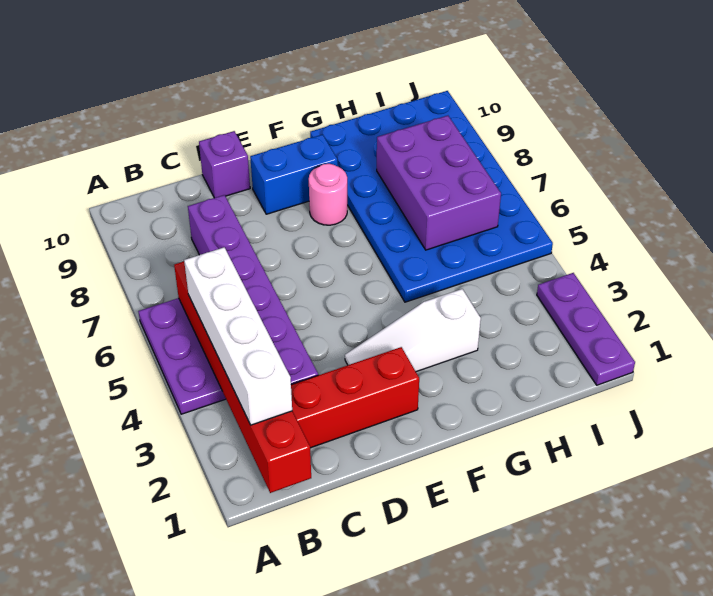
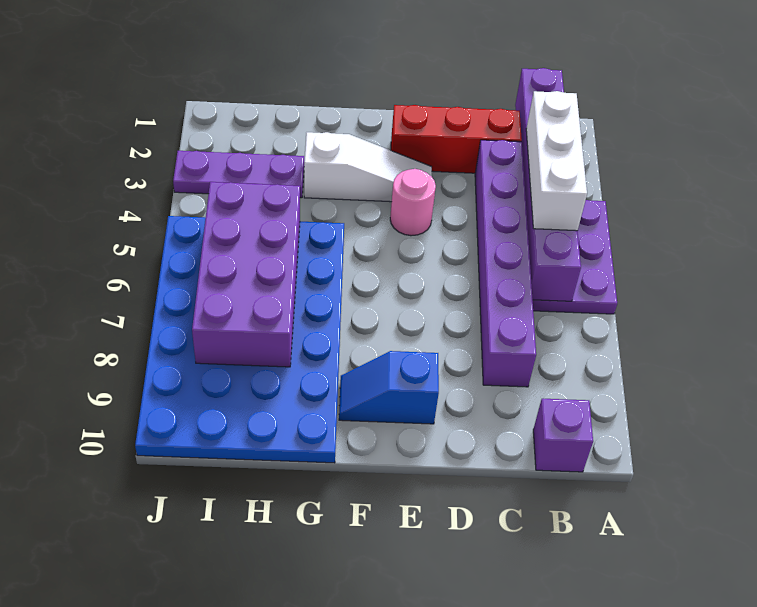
red 1x6 brick [174,262,311,493] -> purple 1x6 brick [515,68,581,301]
white 1x4 brick [184,247,292,425] -> white 1x3 brick [526,91,587,231]
purple 1x1 brick [199,131,250,198] -> purple 1x1 brick moved to [533,399,593,472]
blue 1x2 brick [250,135,338,214] -> blue 1x2 slope [339,351,439,424]
pink 1x1 round brick [309,164,347,225] -> pink 1x1 round brick moved to [390,169,436,236]
purple 2x3 brick [377,116,501,250] -> purple 2x4 brick [192,182,300,367]
purple 1x3 plate [537,273,635,385] -> purple 1x3 plate turned to [173,151,304,198]

